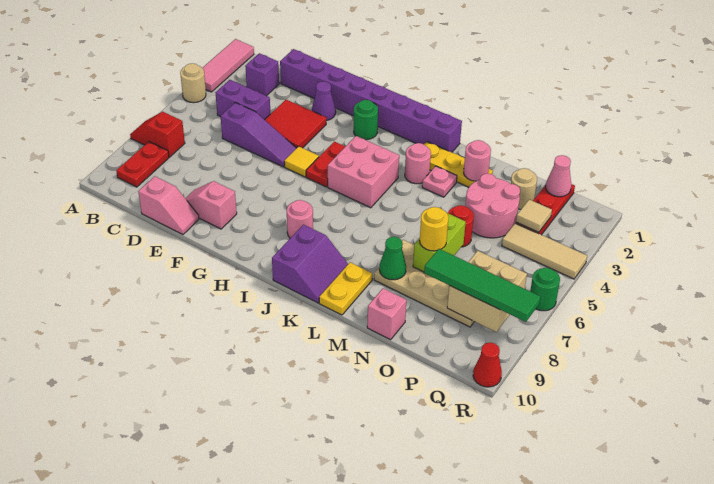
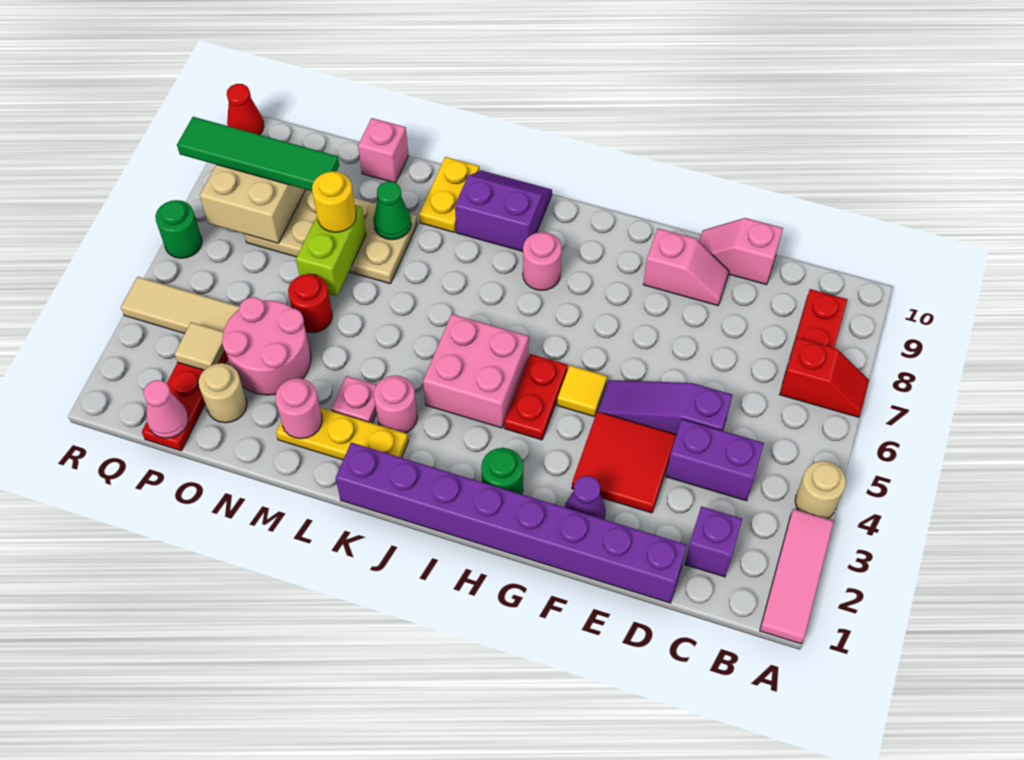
purple 2x2 slope [272,225,348,303] -> purple 2x2 slope turned to [455,170,552,251]

